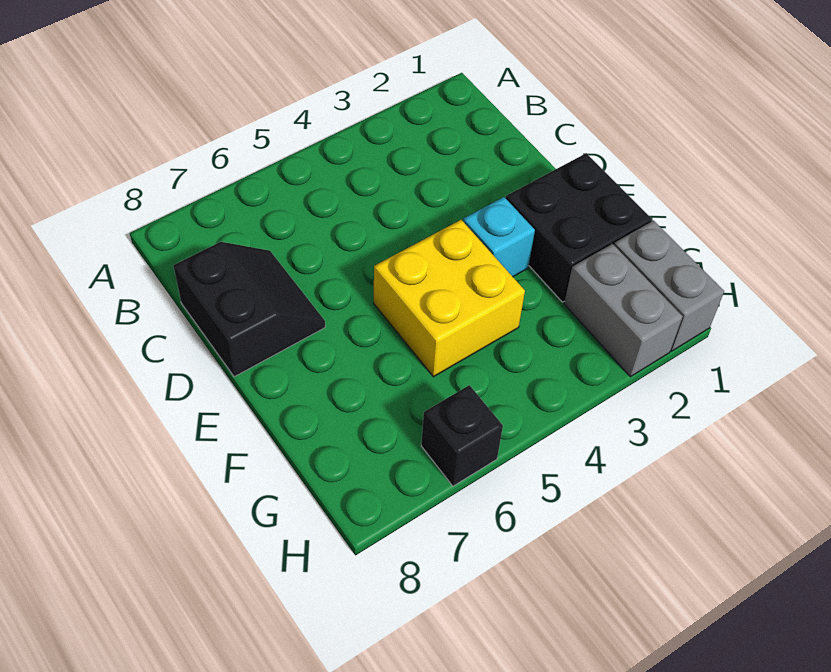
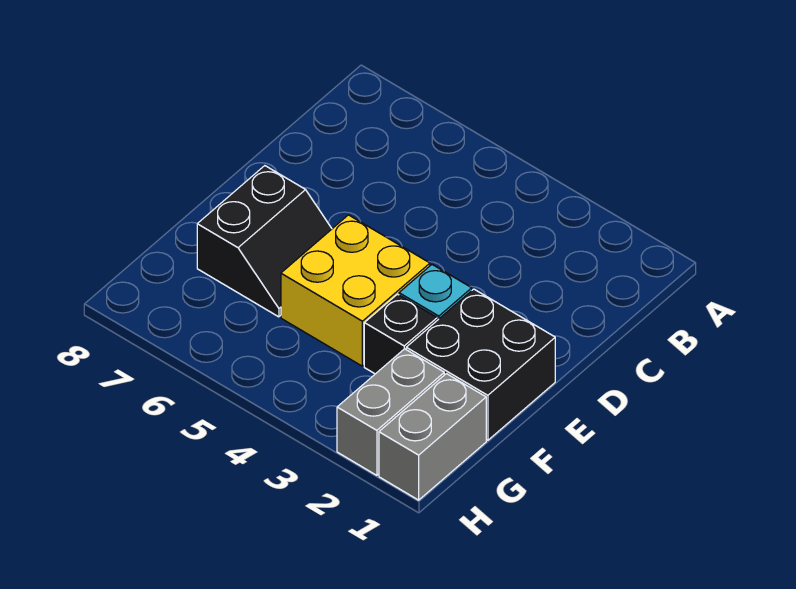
black 2x2 slope [173,242,325,377] -> black 2x2 slope moved to [197,166,332,317]
black 1x1 brick [421,385,503,486] -> black 1x1 brick moved to [364,294,437,374]

